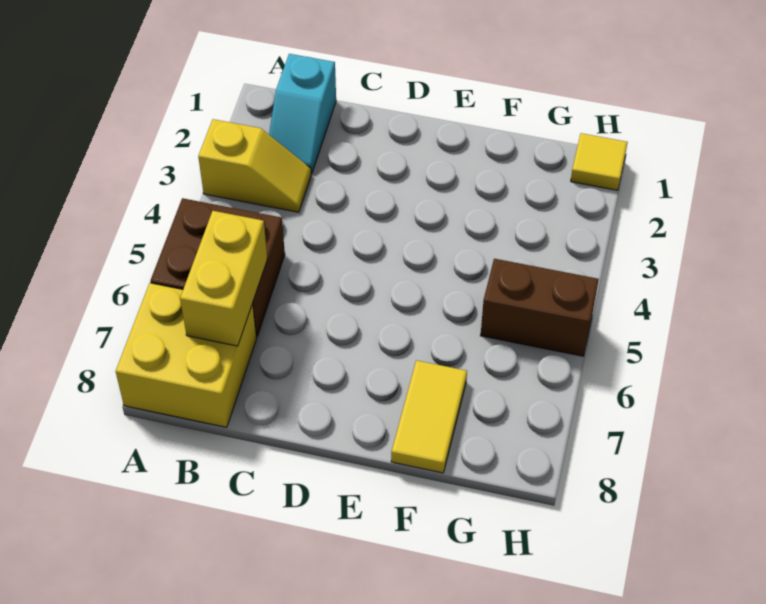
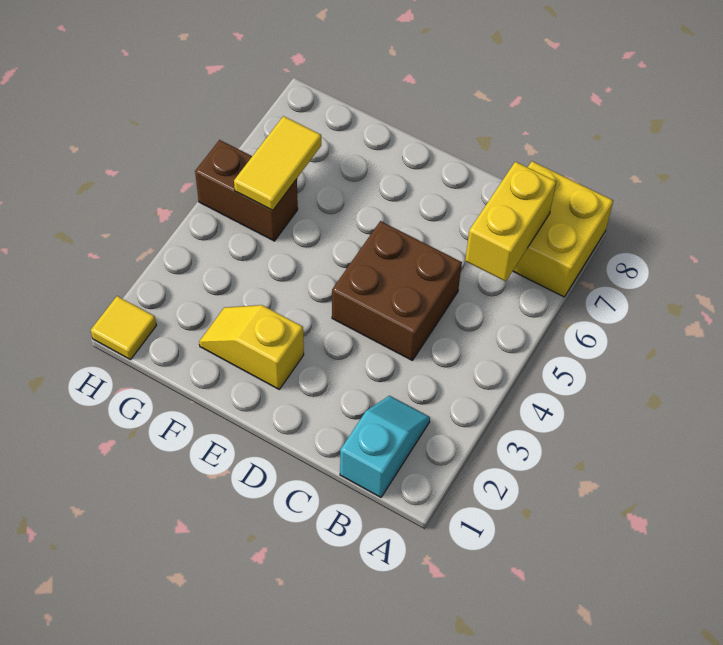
yellow 1x2 slope [198,119,311,212] -> yellow 1x2 slope moved to [199,305,304,389]
brown 2x2 brick [150,198,285,337] -> brown 2x2 brick moved to [332,221,462,361]
yellow 1x2 tile [391,360,467,473] -> yellow 1x2 tile moved to [234,116,321,210]

